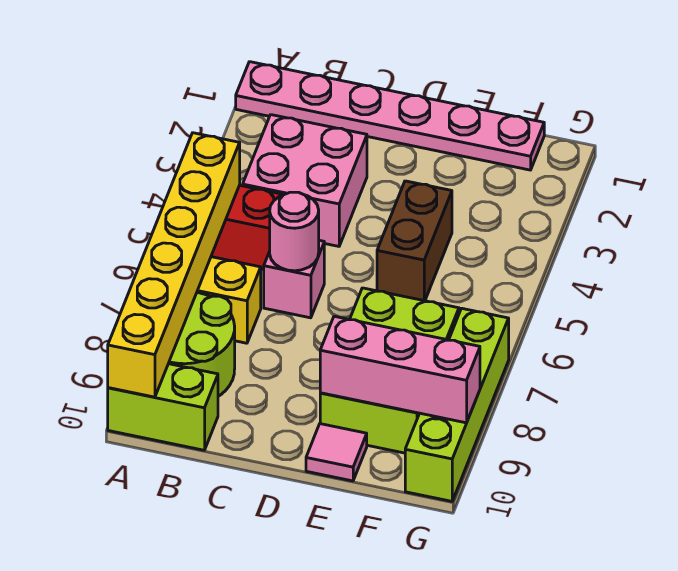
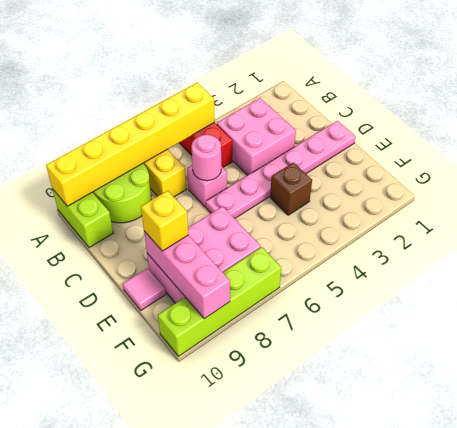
pink 1x6 plate [236,62,544,170] -> pink 1x6 plate turned to [206,121,356,219]
brown 1x2 brick [377,181,452,301] -> brown 1x1 brick [270,163,312,215]
lime 2x3 brick [320,288,459,453] -> pink 2x3 brick [147,207,261,303]
none -> yellow 1x1 brick [141,191,189,251]

